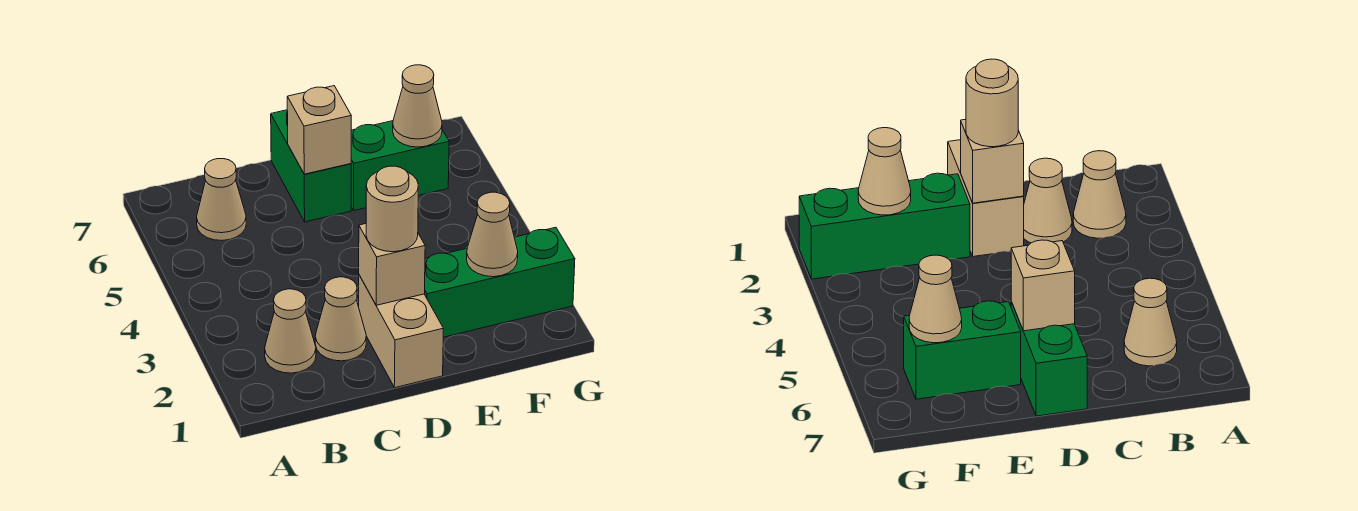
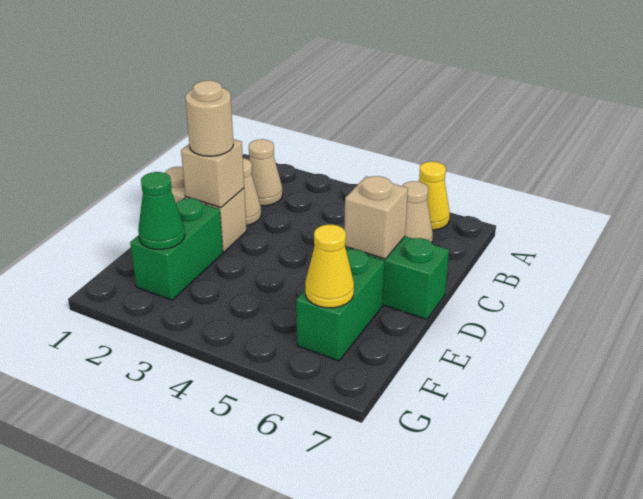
none -> yellow 1x1 cone [419,162,450,230]
green 1x3 brick [425,227,575,337] -> green 1x2 brick [130,198,223,300]
tan 1x1 cone [467,192,518,277] -> green 1x1 cone [138,172,185,250]
tan 1x1 cone [393,65,442,147] -> yellow 1x1 cone [305,225,354,308]

